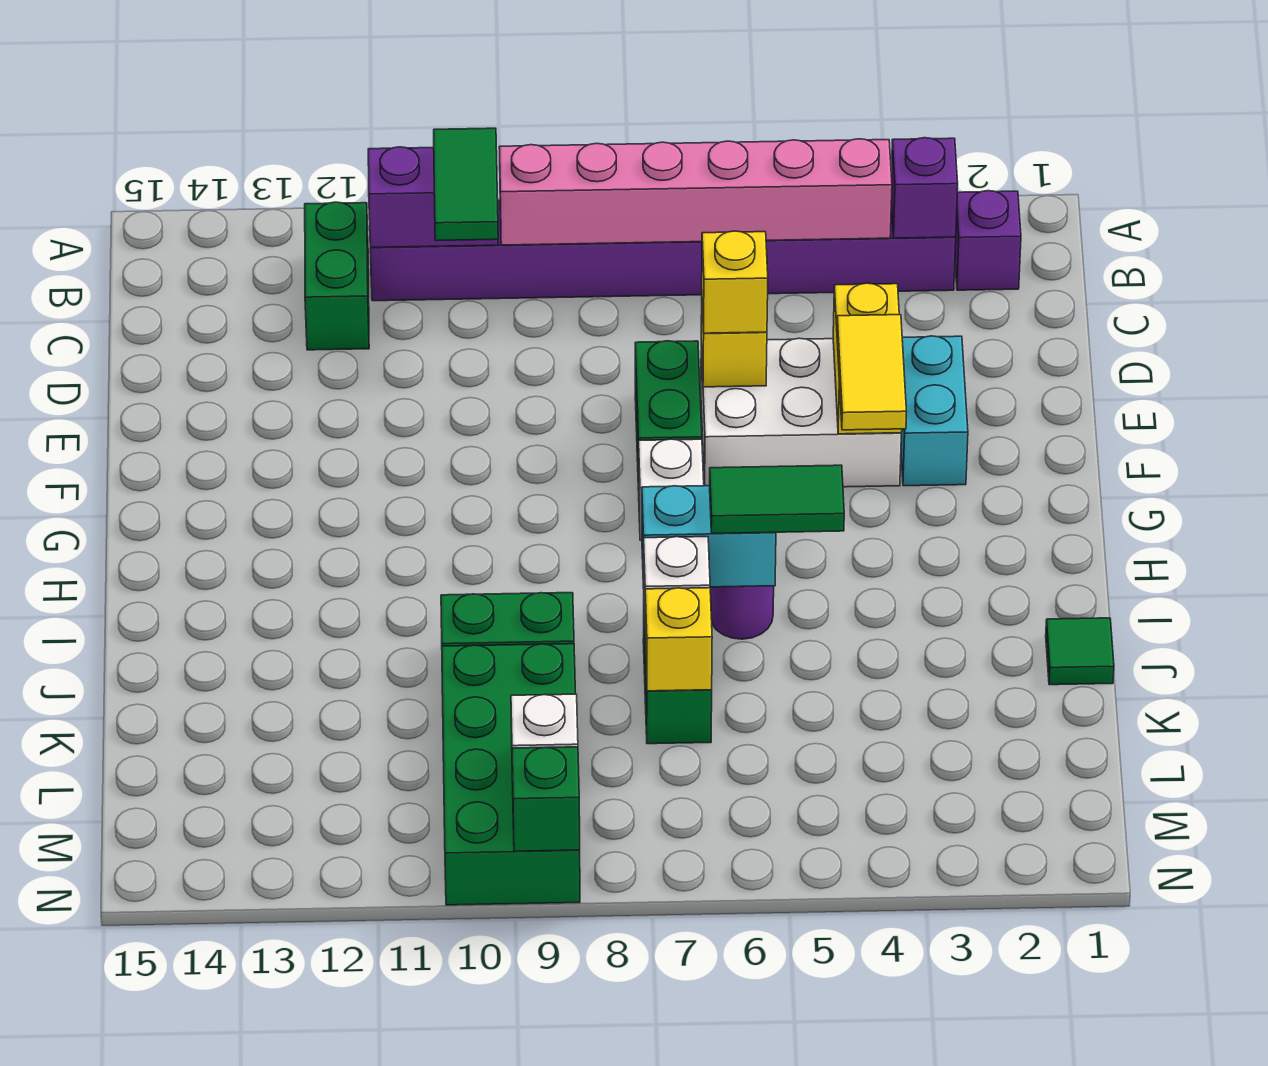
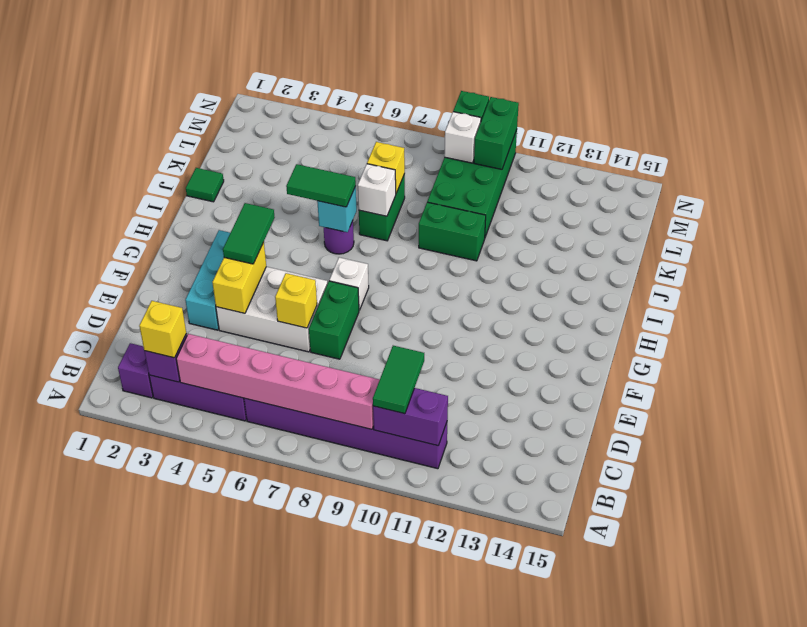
green 1x2 brick [305,202,369,350] -> green 1x2 brick moved to [474,97,519,169]
cyan 1x2 brick [901,336,968,486] -> cyan 1x3 brick [185,230,230,330]
yellow 1x1 brick [702,231,768,333] -> yellow 1x1 brick moved to [139,301,186,358]
yellow 1x2 tile [837,315,907,430] -> green 1x2 tile [223,203,275,264]
cyan 1x2 brick [642,486,776,588] -> cyan 1x1 brick [317,187,357,232]

